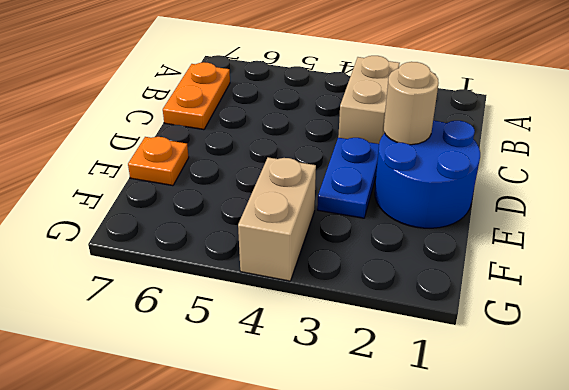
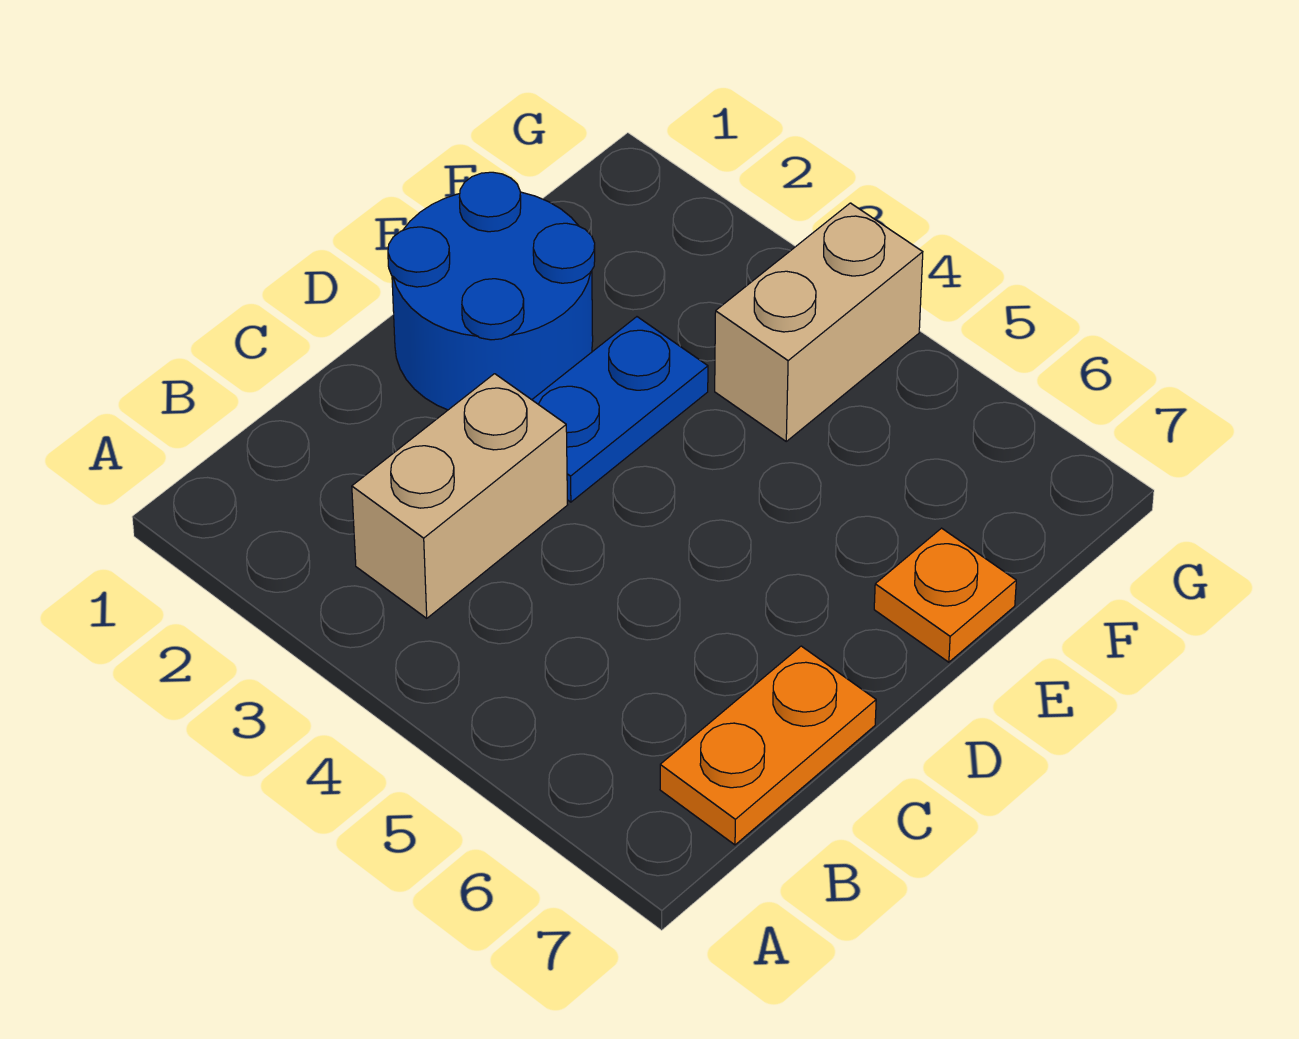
tan 1x1 round brick [384,62,439,145] -> none

